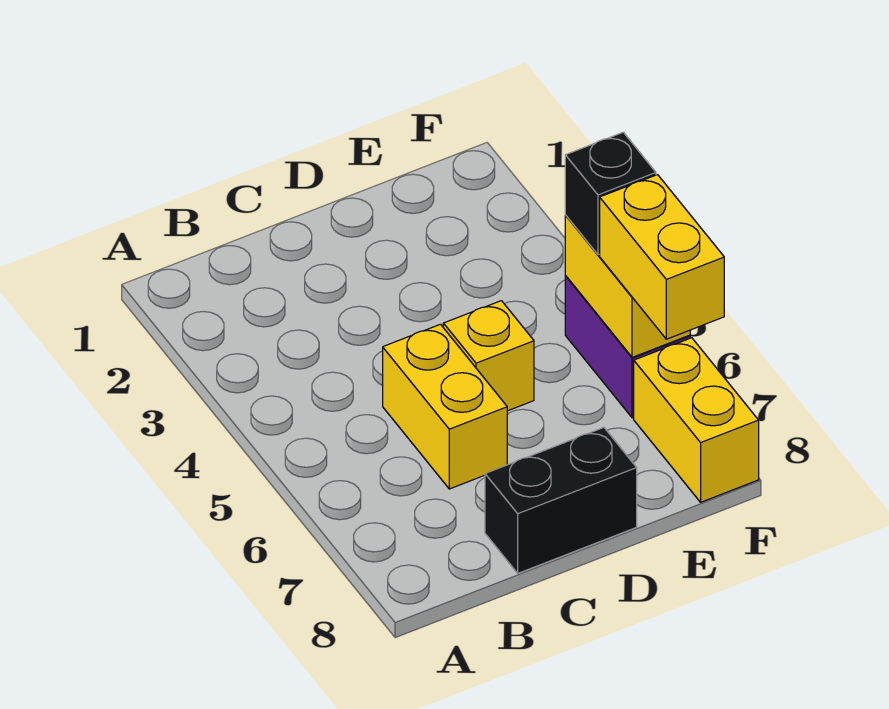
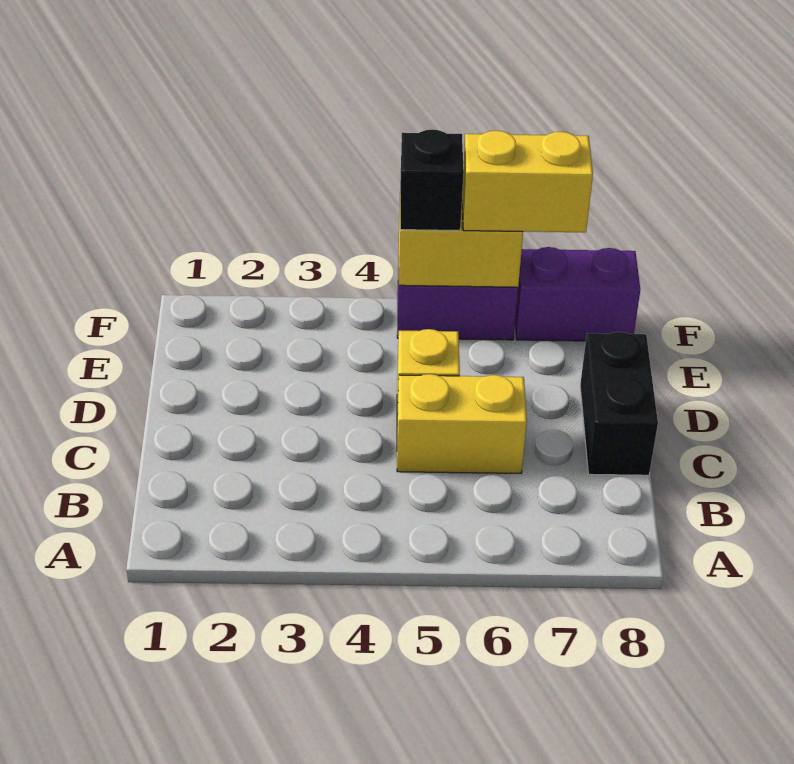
yellow 1x2 brick [634,338,759,502] -> purple 1x2 brick [515,247,640,341]

